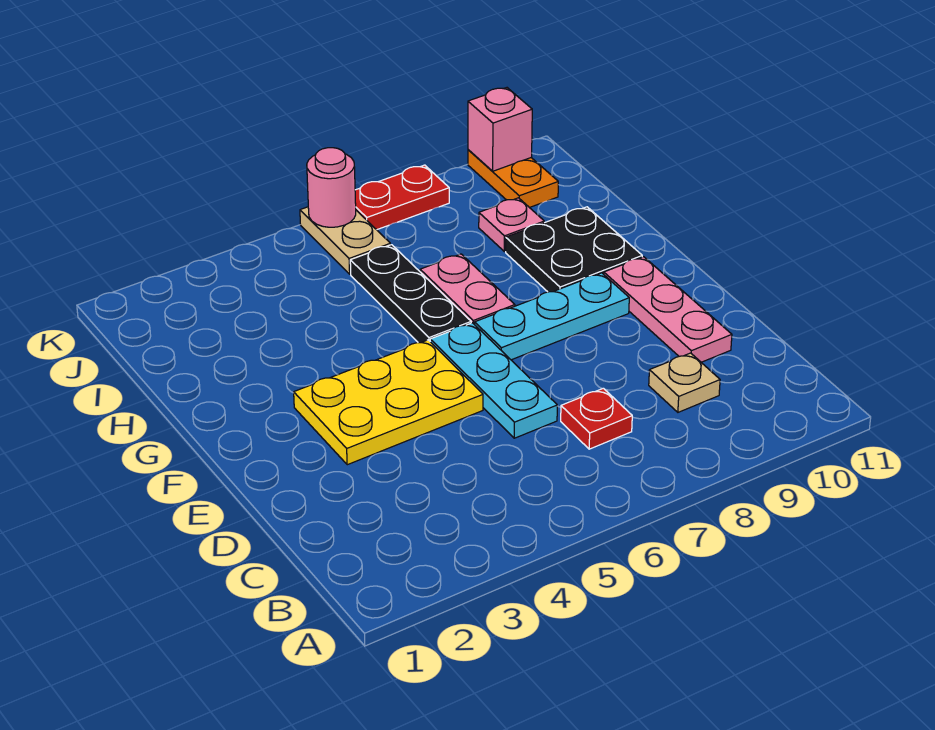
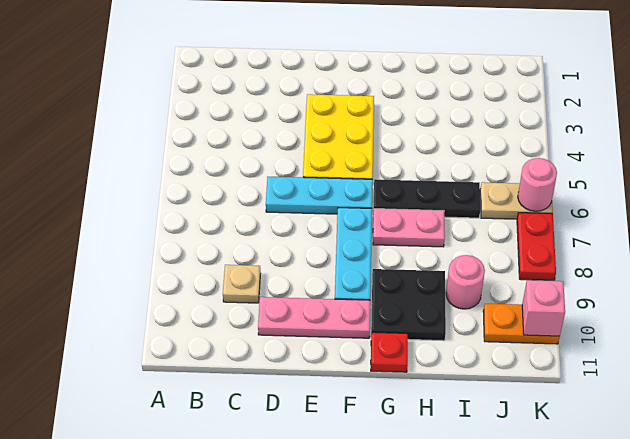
red 1x1 plate [561,388,632,449] -> red 1x1 plate moved to [371,332,408,372]
pink 1x1 plate [479,198,544,251] -> pink 1x1 round brick [446,255,485,309]

